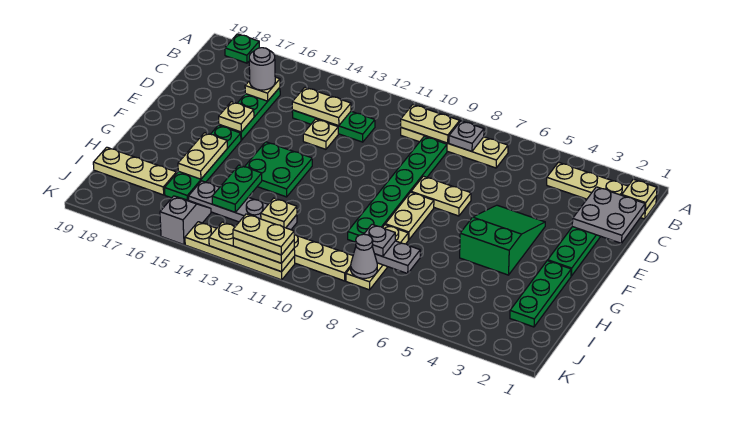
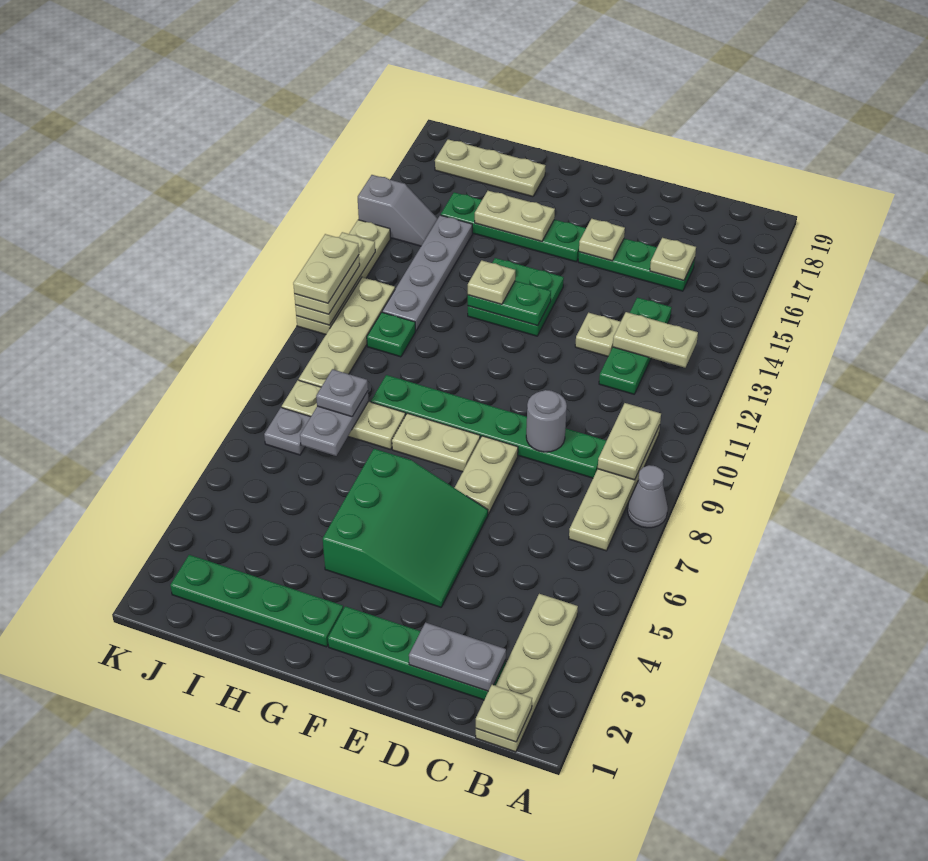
green 1x1 plate [225,34,259,63] -> green 1x1 plate moved to [367,312,415,357]
grey 1x1 plate [449,121,484,151] -> grey 1x1 plate moved to [264,408,310,455]
grey 2x2 plate [572,187,645,243] -> grey 1x2 plate [409,622,506,691]
tan 1x2 plate [292,87,351,126] -> tan 1x2 plate turned to [613,312,698,368]
grey 1x1 round brick [249,48,275,90] -> grey 1x1 round brick moved to [526,390,567,452]
green 2x3 slope [460,205,545,275] -> green 3x3 slope [323,449,488,607]
green 1x3 plate [510,261,571,327] -> green 1x4 plate [170,555,343,647]
green 1x2 plate [212,165,262,212] -> green 1x2 plate moved to [468,281,551,326]
tan 1x1 plate [261,198,297,228] -> tan 1x1 plate moved to [468,260,515,304]
tan 1x3 plate [93,147,177,195] -> tan 1x3 plate turned to [435,139,546,197]
grey 1x1 cone [351,234,377,278] -> grey 1x1 cone moved to [628,465,668,528]

